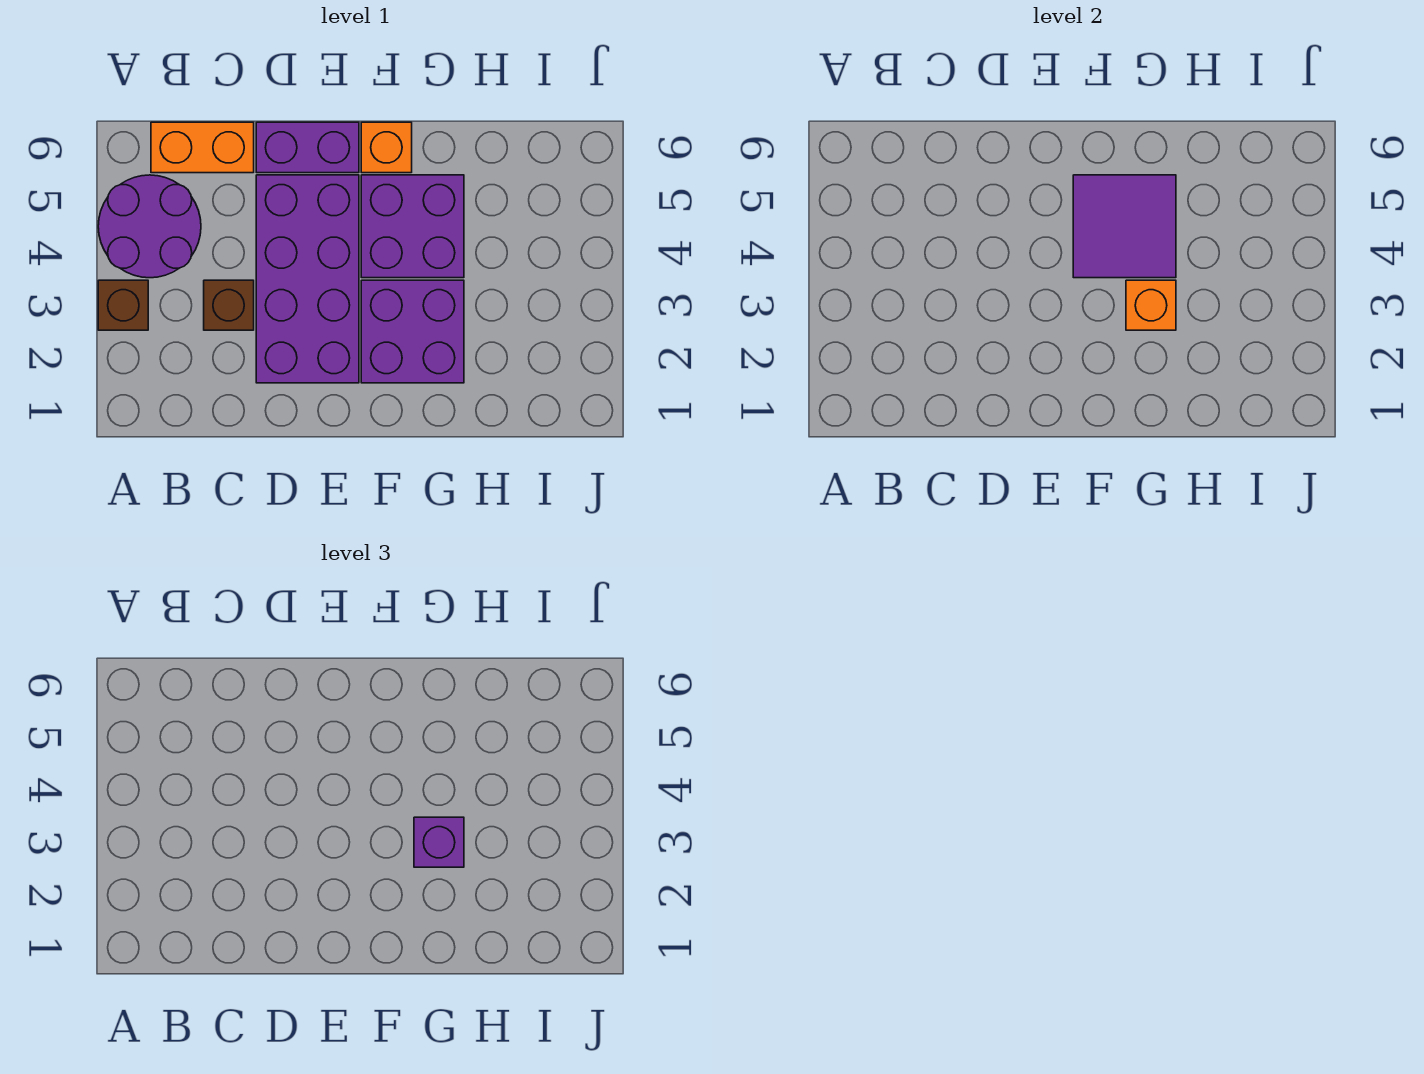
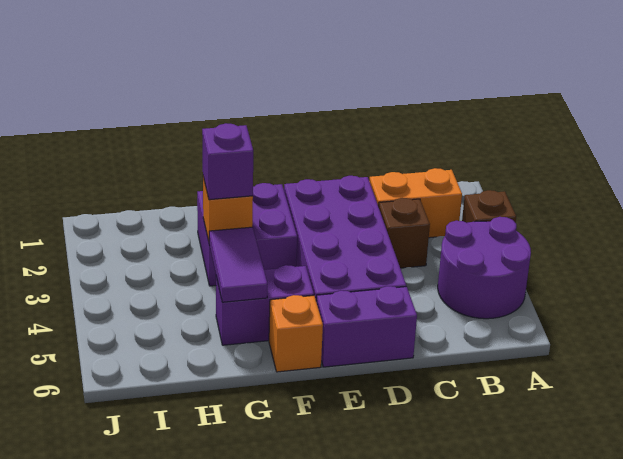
orange 1x2 brick [151,122,254,173] -> orange 1x2 brick moved to [369,168,462,238]
purple 2x2 brick [361,175,464,278] -> purple 1x2 brick [216,265,314,345]
purple 2x2 tile [1073,175,1176,278] -> purple 1x2 tile [209,227,268,302]

